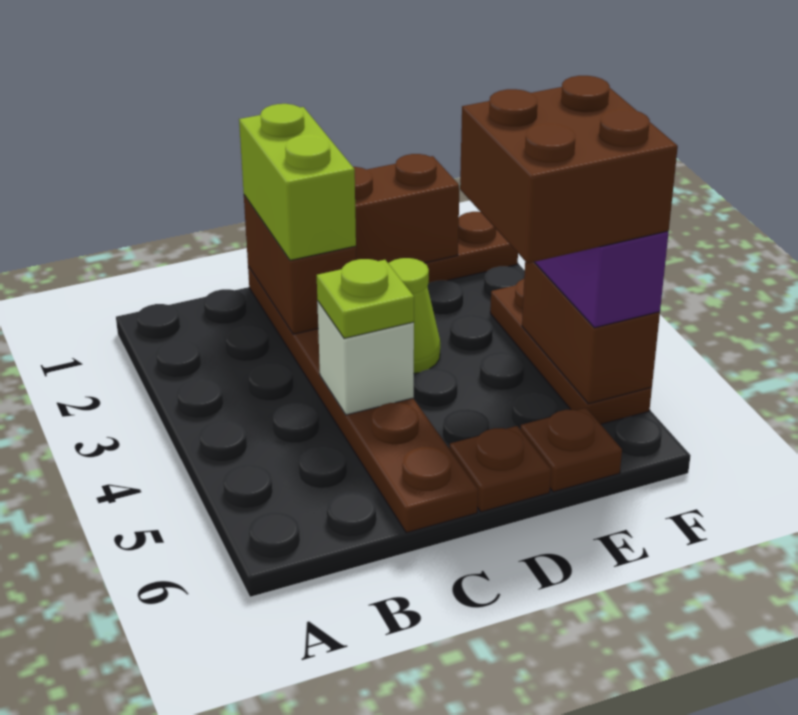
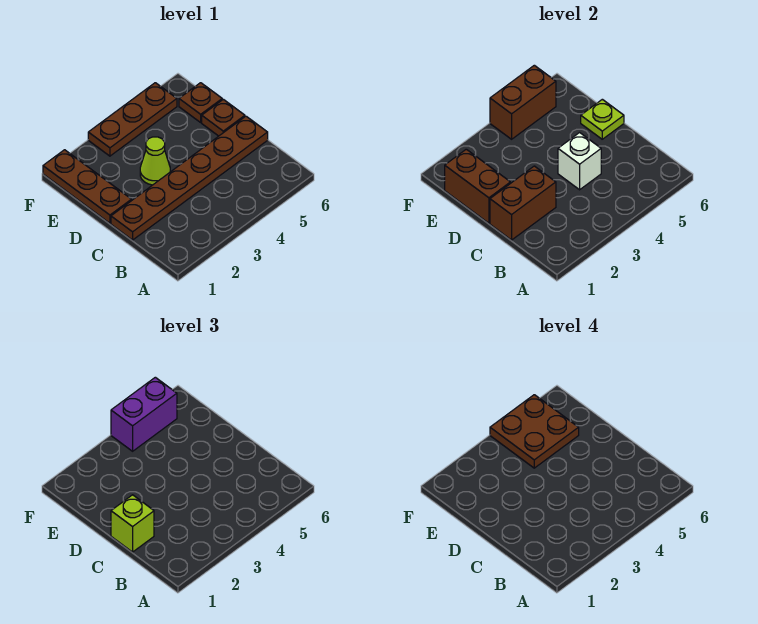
lime 1x2 brick [239,104,356,260] -> lime 1x1 brick [111,495,154,552]
lime 1x1 plate [317,259,414,339] -> lime 1x1 plate moved to [581,99,624,139]
brown 2x2 brick [460,76,678,263] -> brown 2x2 plate [490,395,579,468]

